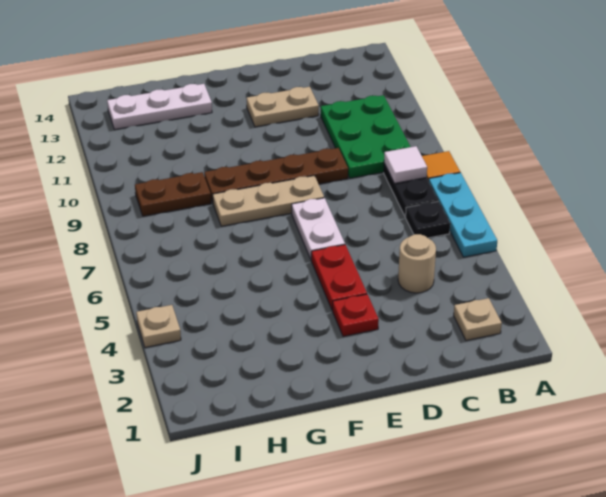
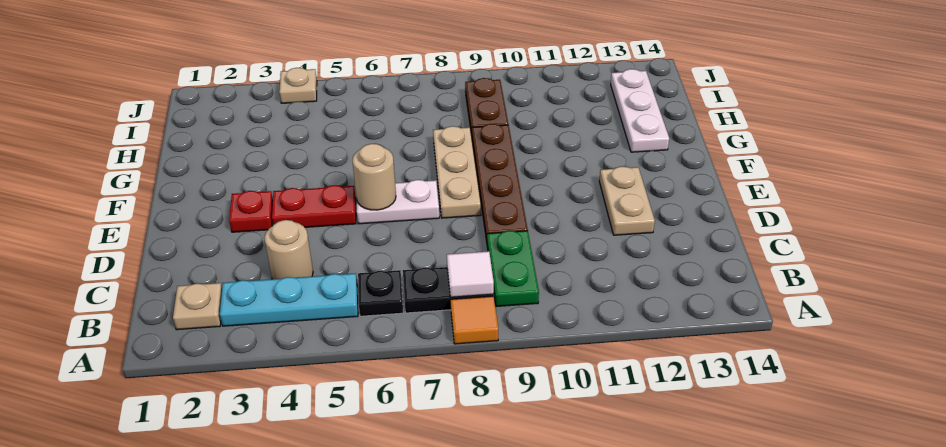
cyan 1x3 plate [429,173,497,257] -> cyan 1x3 plate moved to [220,273,358,326]
green 2x3 plate [321,95,410,178] -> green 1x2 plate [487,231,539,307]
none -> tan 1x1 round brick [352,144,396,210]

